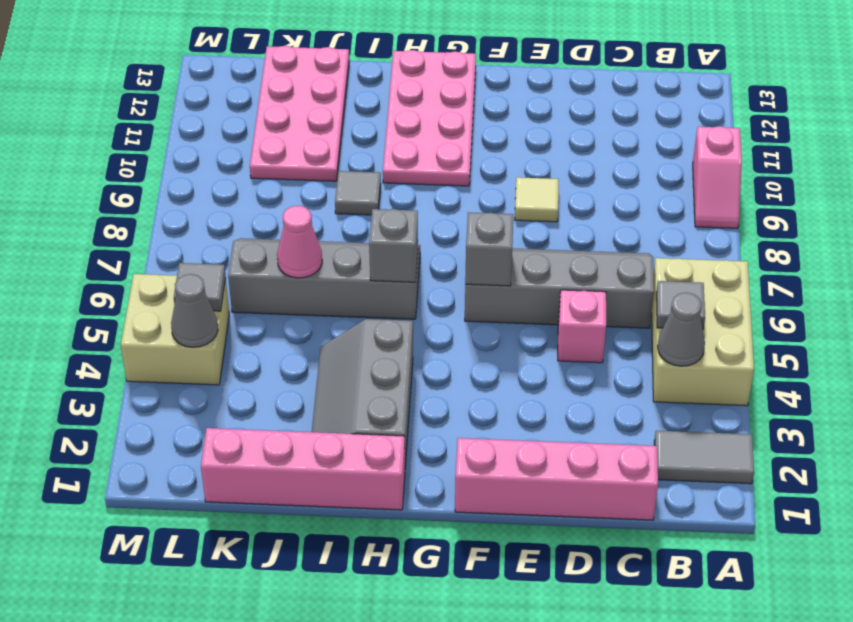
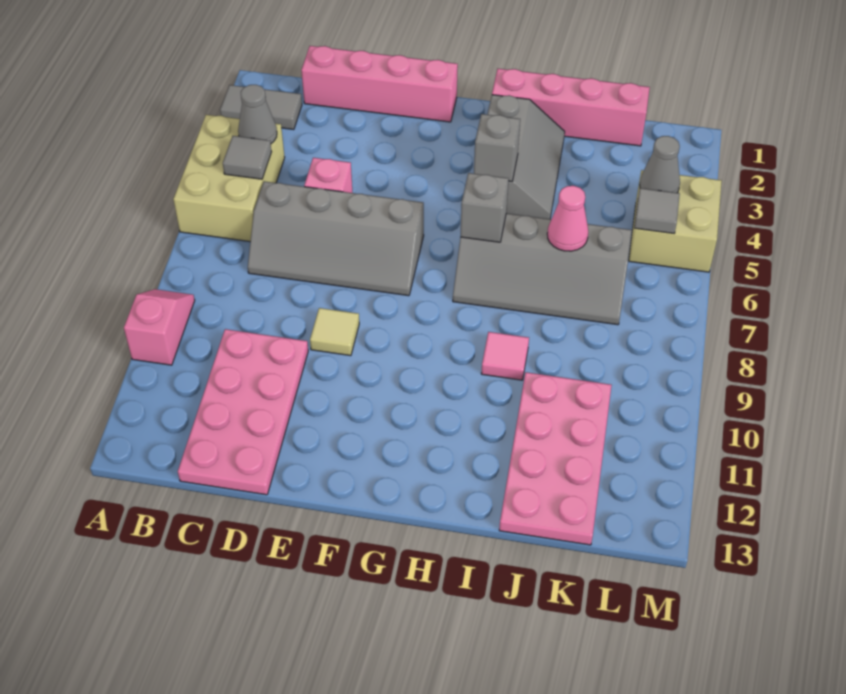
grey 1x1 brick [465,212,513,286] -> grey 1x1 brick moved to [474,114,520,181]
pink 2x4 plate [383,50,476,186] -> pink 2x4 plate moved to [178,329,308,495]
grey 1x1 tile [335,171,381,215] -> pink 1x1 tile [481,332,529,380]

